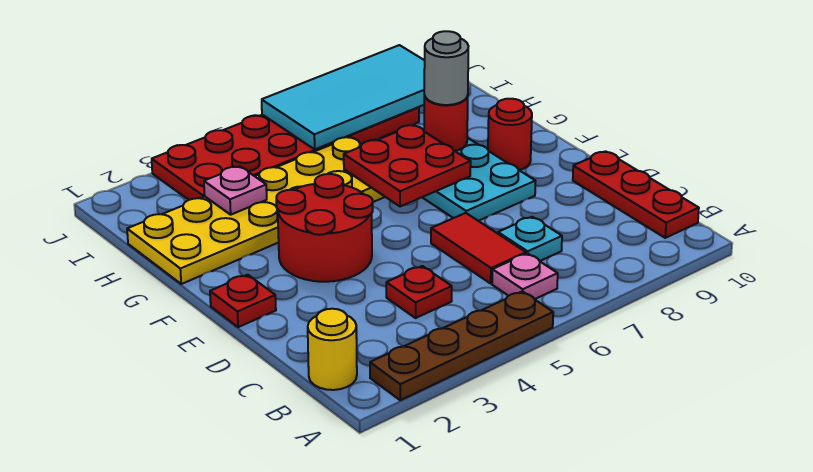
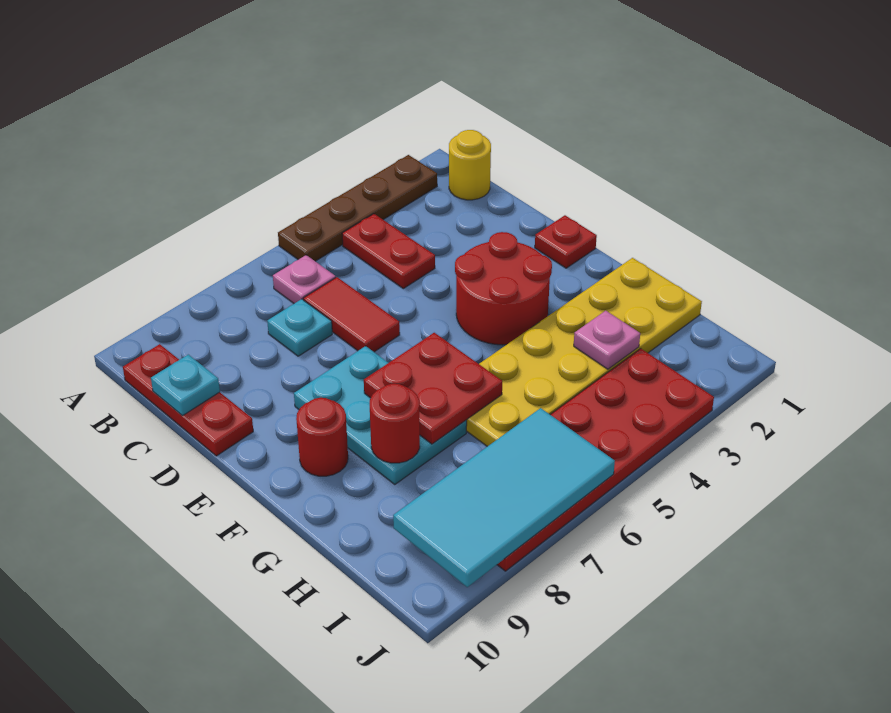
red 1x1 plate [386,266,452,318] -> red 1x2 plate [342,214,435,289]
none -> cyan 1x1 plate [151,355,220,416]
grey 1x1 round brick [424,31,468,105] -> none

